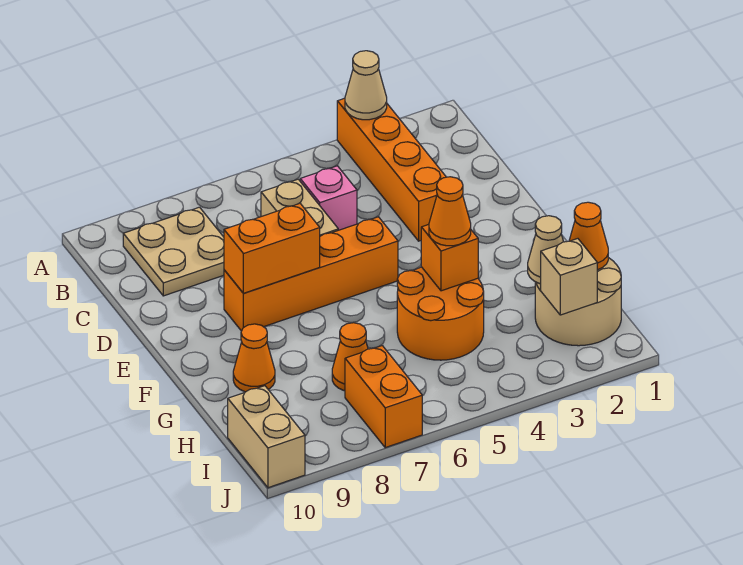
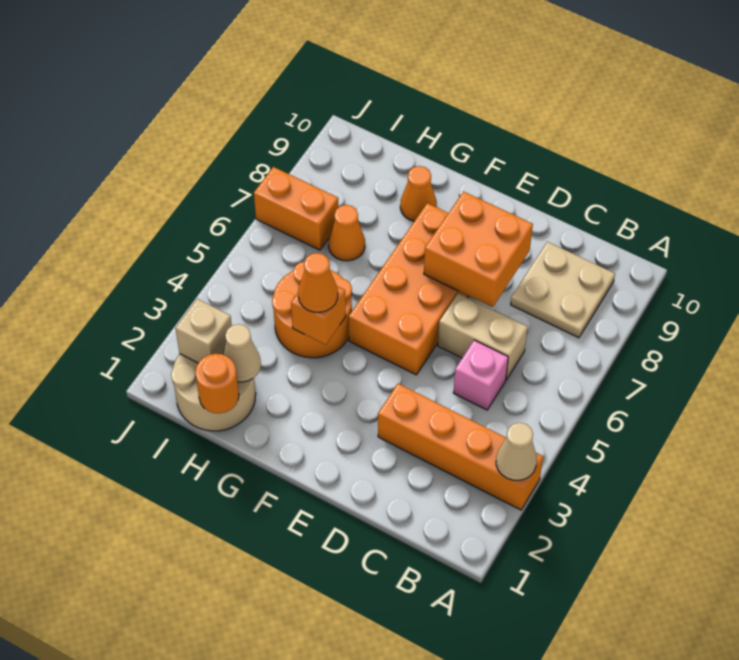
orange 1x4 brick [224,217,398,331] -> orange 2x4 brick [348,203,468,375]
orange 1x2 brick [224,204,320,293] -> orange 2x2 brick [424,192,533,307]
orange 1x1 cone [569,202,608,270] -> orange 1x1 round brick [195,354,239,413]
tan 1x2 brick [228,386,305,488] -> none

